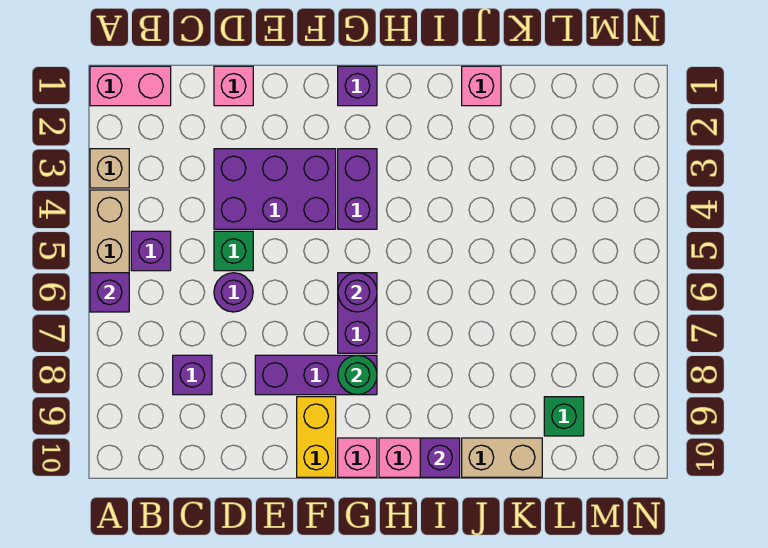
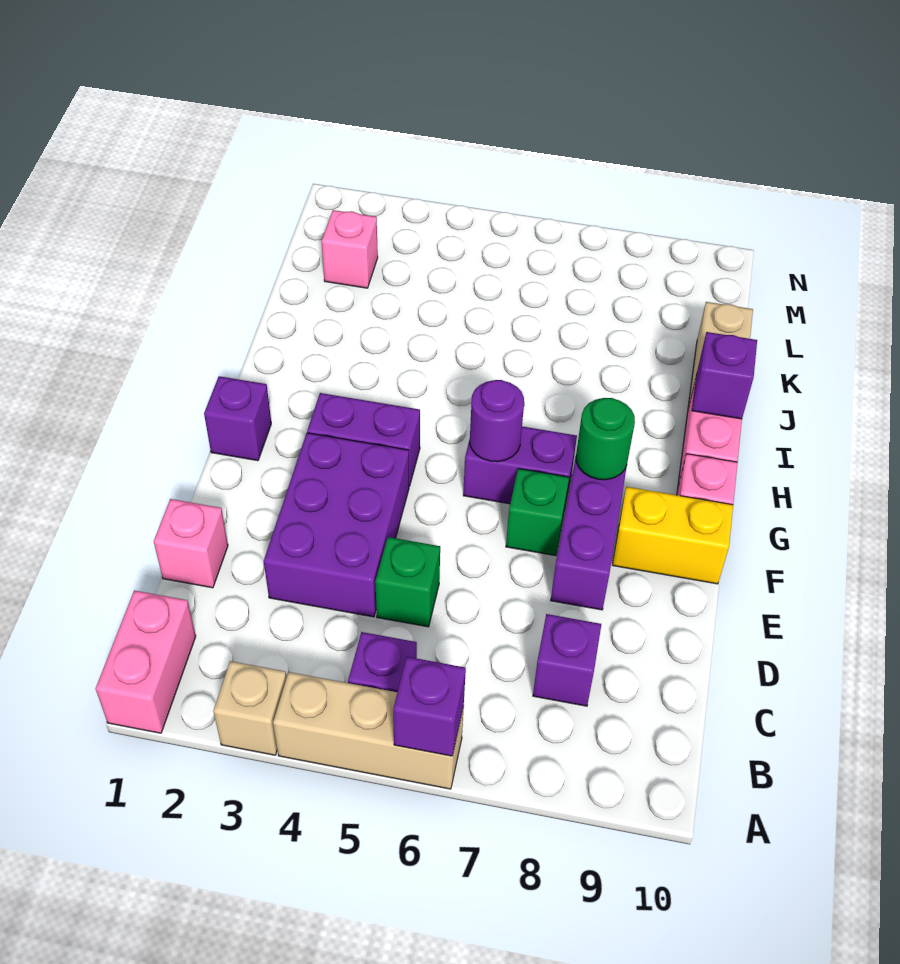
purple 1x1 round brick [214,273,253,312] -> none
pink 1x1 brick [462,66,501,106] -> pink 1x1 brick moved to [322,210,378,288]
green 1x1 brick [544,397,584,436] -> green 1x1 brick moved to [506,468,569,556]

